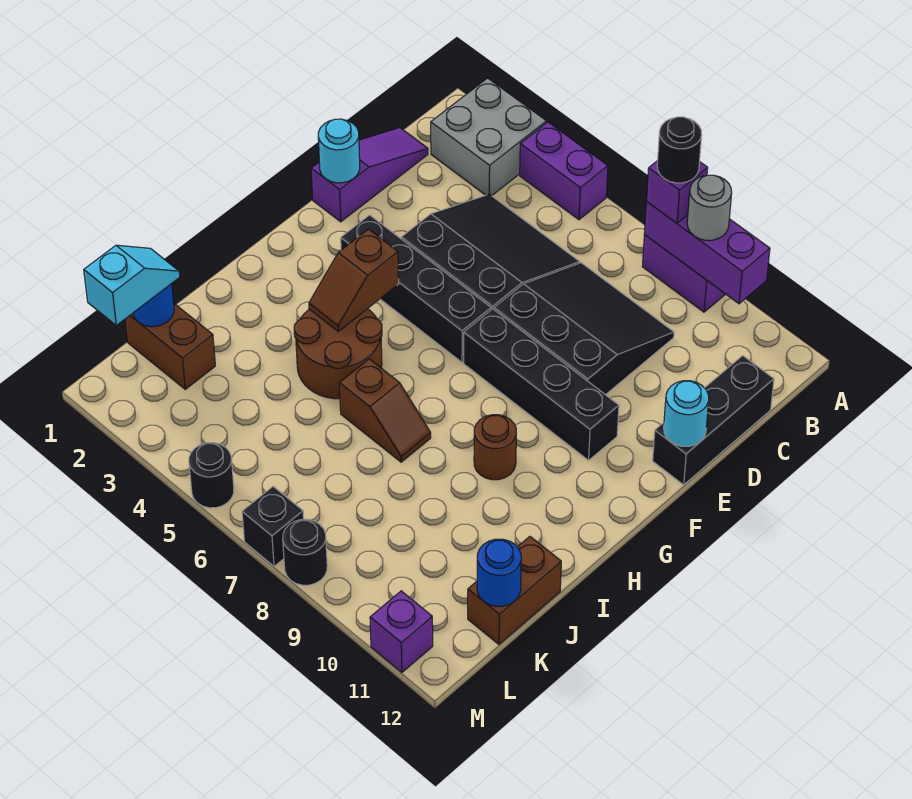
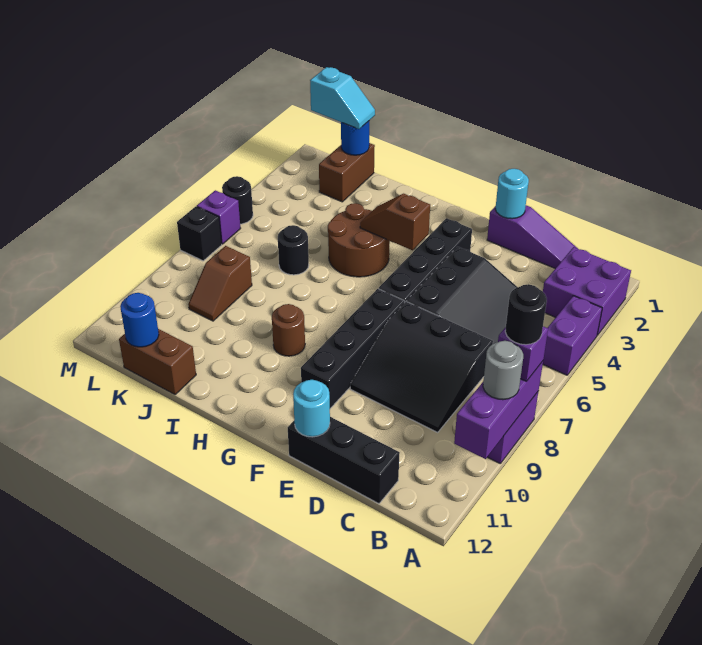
grey 2x2 brick [431,78,546,196] -> purple 2x2 brick [542,247,631,335]
black 3x3 slope [494,263,674,395] -> black 3x3 slope turned to [350,301,493,432]
brown 1x2 slope [339,359,431,462] -> brown 1x2 slope moved to [188,246,252,321]
black 1x1 round brick [283,519,327,585] -> black 1x1 round brick moved to [278,225,309,275]
purple 1x1 brick [370,591,433,672] -> purple 1x1 brick moved to [197,190,241,244]

